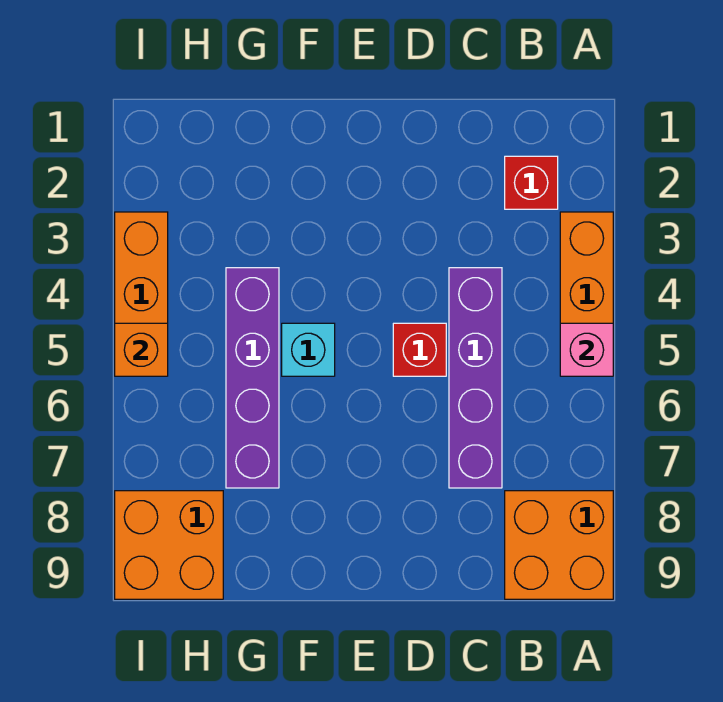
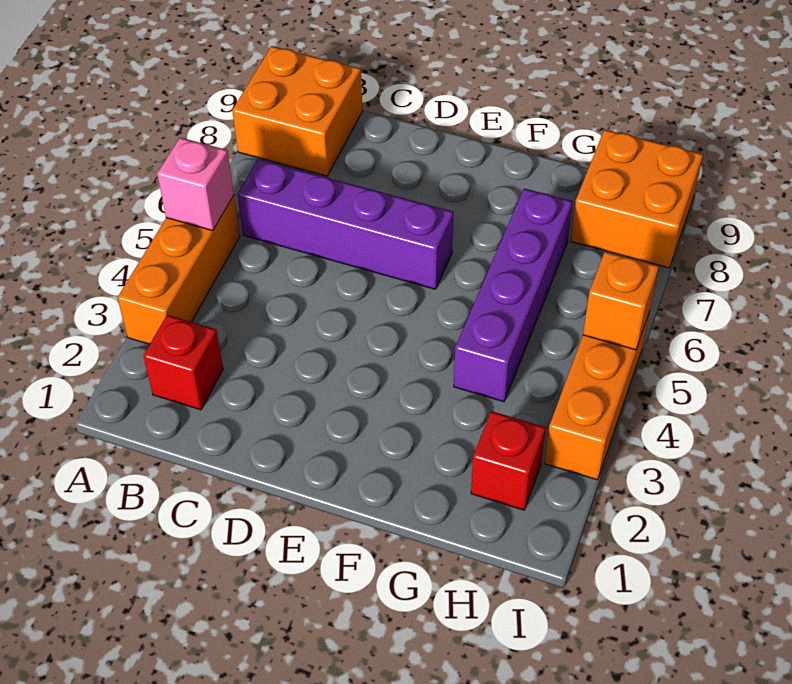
purple 1x4 brick [449,268,502,488] -> purple 1x4 brick turned to [238,159,453,289]
red 1x1 brick [393,323,446,376] -> red 1x1 brick moved to [471,411,546,510]
cyan 1x1 brick [282,323,335,376] -> none

